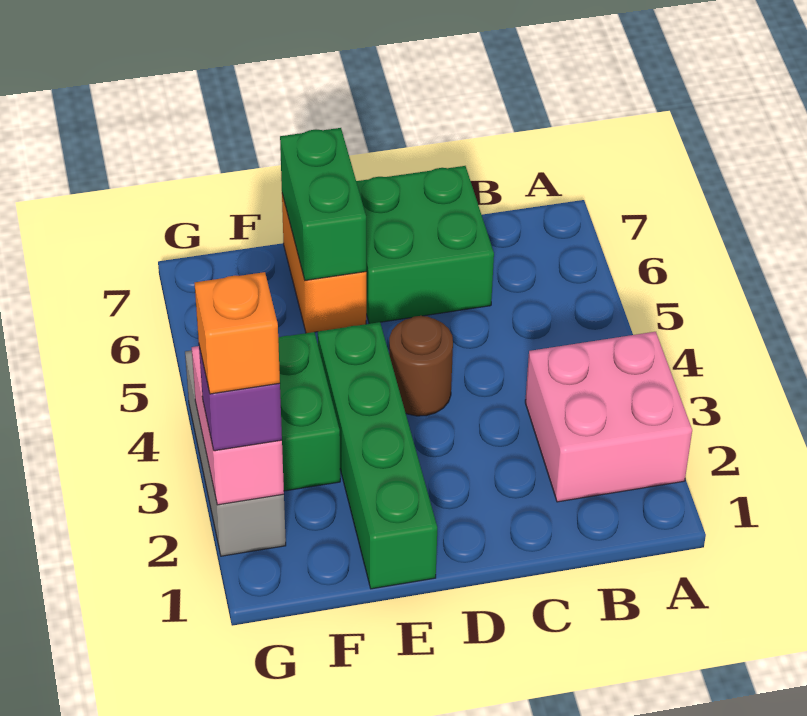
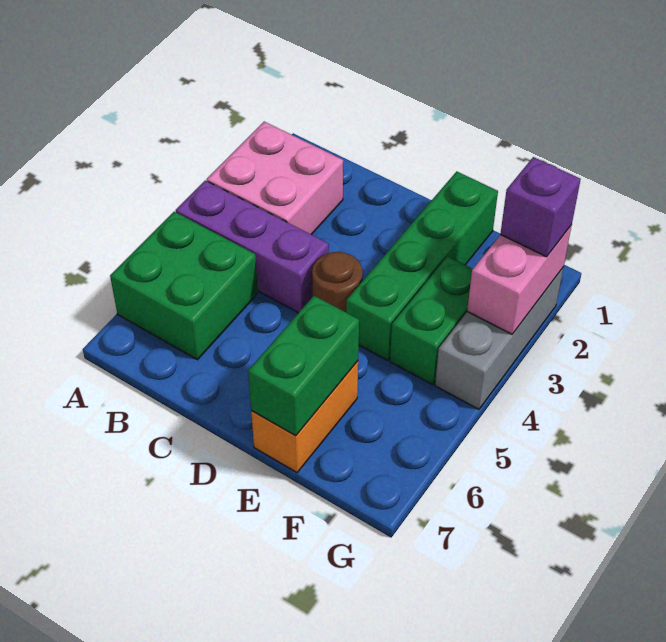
none -> purple 1x3 brick [176,181,329,313]
green 2x2 brick [356,166,494,324] -> green 2x2 brick moved to [110,212,258,360]
orange 1x1 brick [195,272,280,394] -> none

